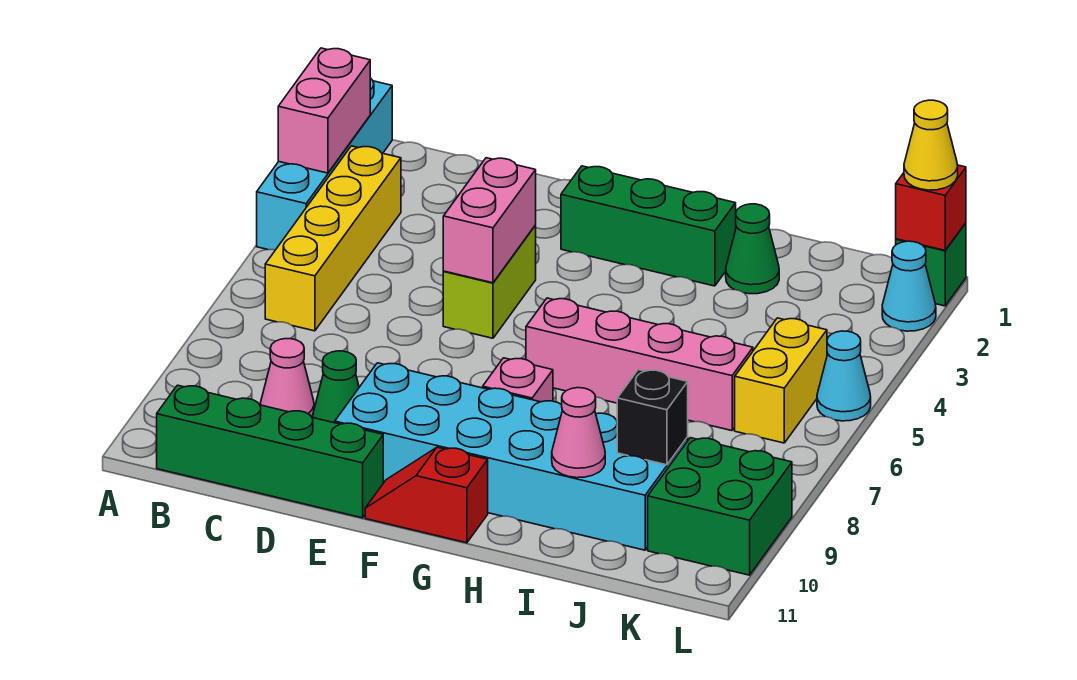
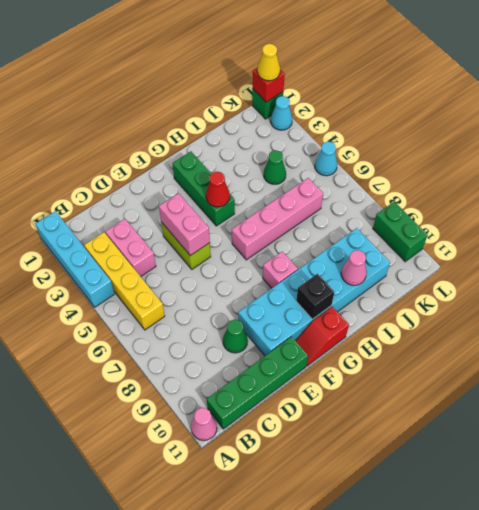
pink 1x2 brick [278,48,370,173] -> pink 1x2 brick moved to [105,219,156,276]
pink 1x1 cone [261,339,314,418] -> pink 1x1 cone moved to [191,408,217,441]
green 1x3 brick [561,166,736,286] -> green 1x3 brick turned to [172,151,235,226]
none -> red 1x1 cone [206,172,230,207]
green 1x1 cone [726,204,779,294] -> green 1x1 cone moved to [264,150,286,184]
black 1x1 brick [617,370,688,465] -> black 1x1 brick moved to [296,274,334,319]
yellow 1x2 brick [735,318,827,443] -> none
green 2x2 brick [648,438,792,575] -> green 1x2 brick [373,202,428,262]

